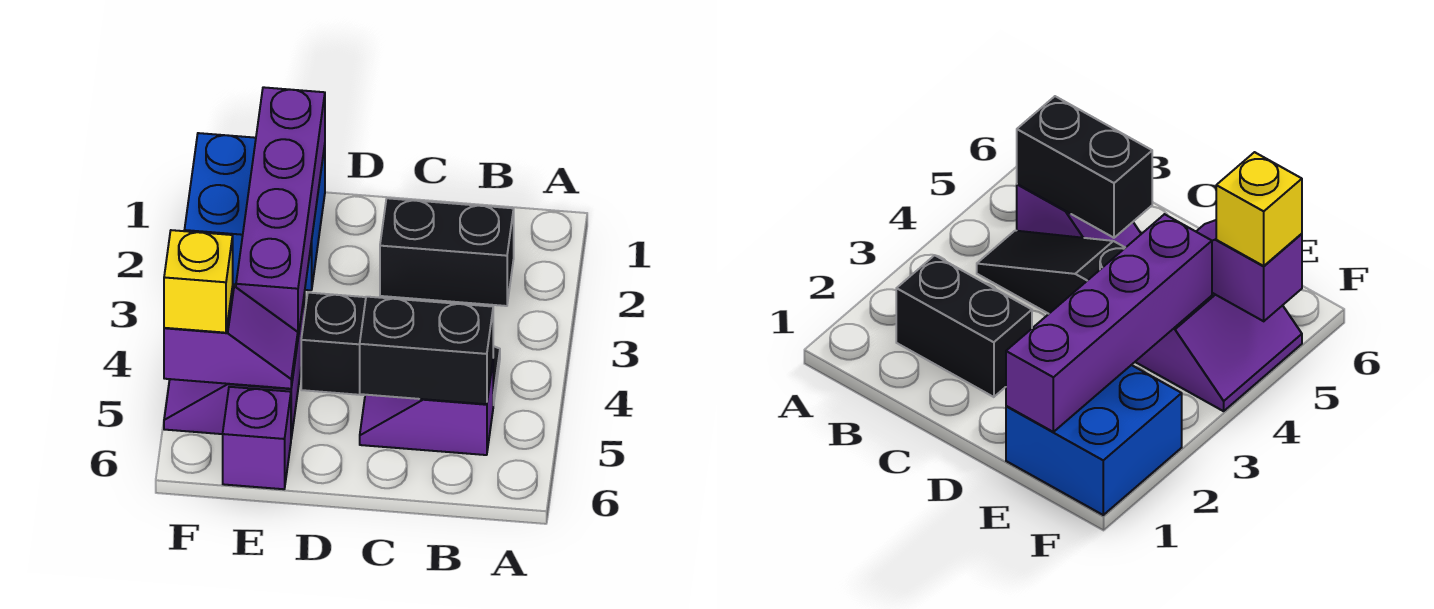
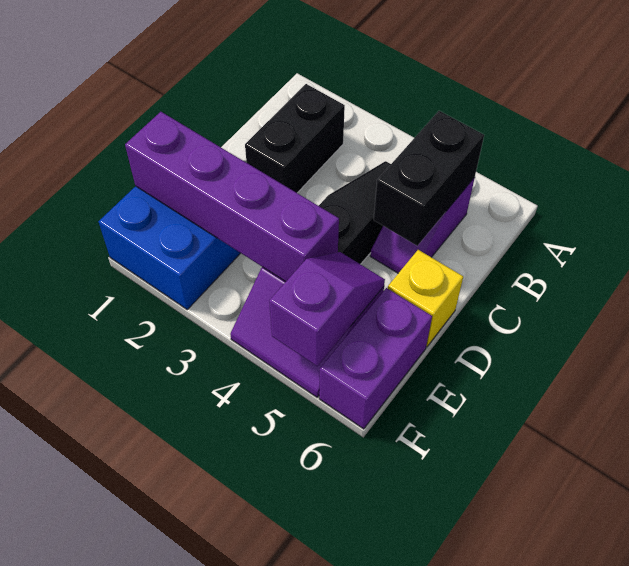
purple 1x1 brick [223,387,291,489] -> purple 1x2 brick [319,288,432,429]
yellow 1x1 brick [164,230,233,333] -> yellow 1x1 brick moved to [388,250,463,347]

